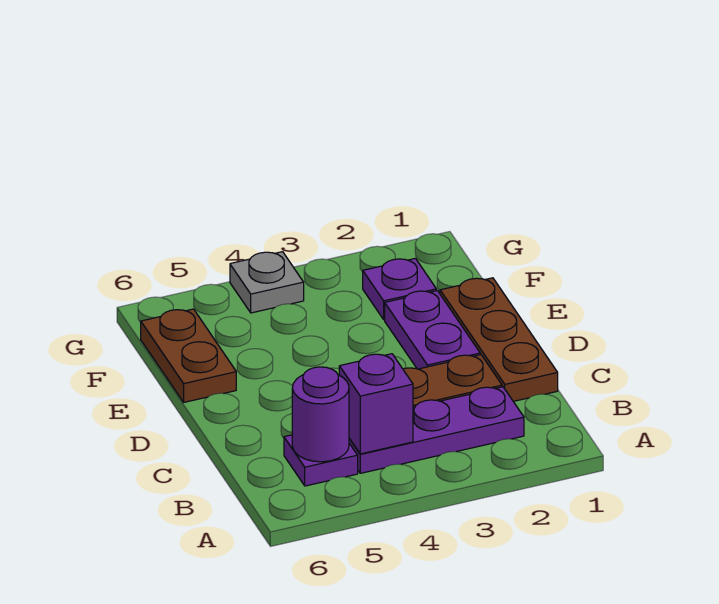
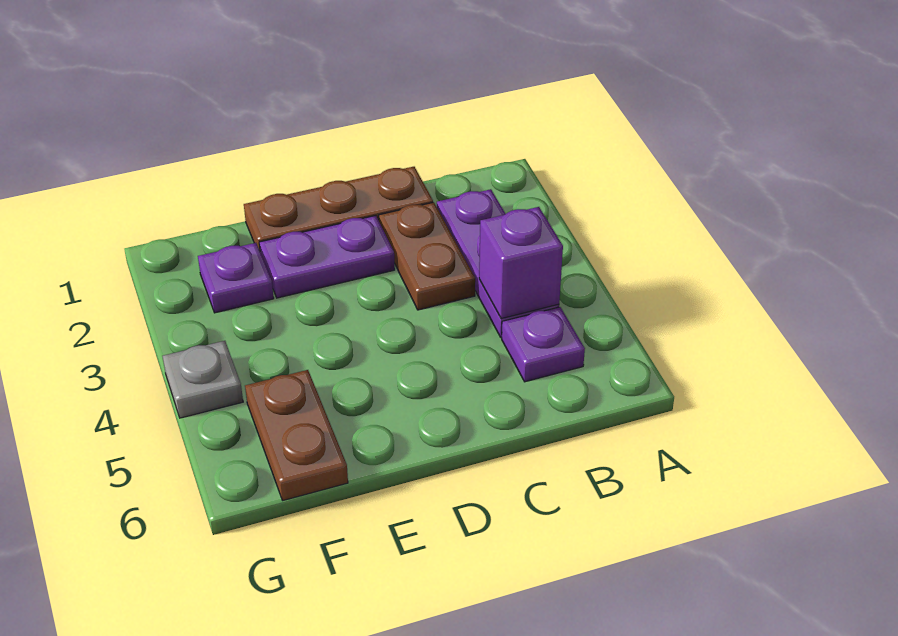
purple 1x1 round brick [292,367,349,462] -> none
brown 1x2 plate [141,309,236,402] -> brown 1x2 plate turned to [245,370,348,500]

